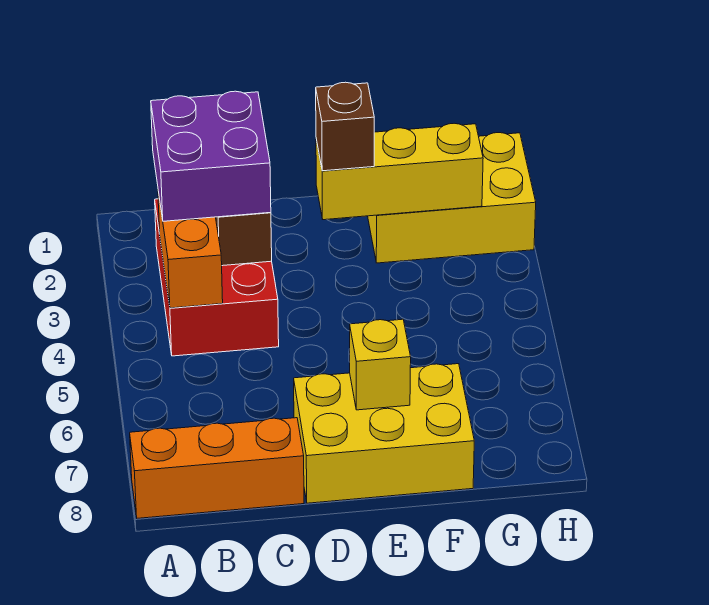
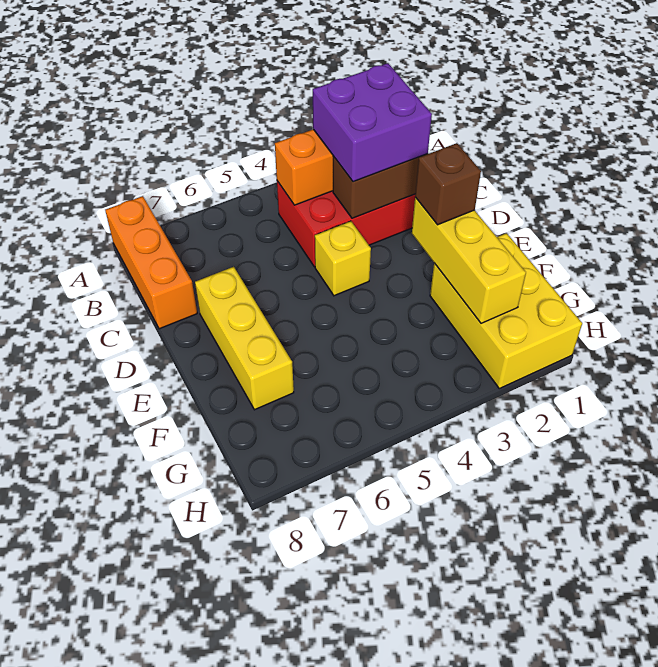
yellow 2x3 brick [294,364,474,503] -> yellow 1x3 brick [195,267,294,410]
yellow 1x1 brick [350,319,411,410] -> yellow 1x1 brick moved to [315,221,371,296]

